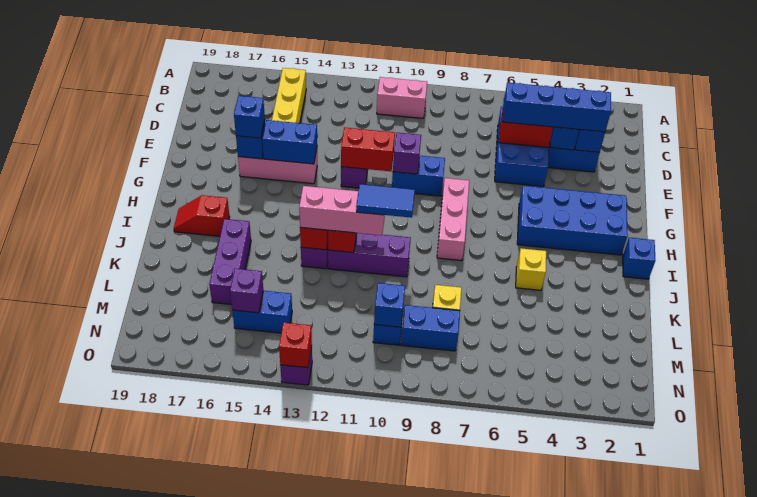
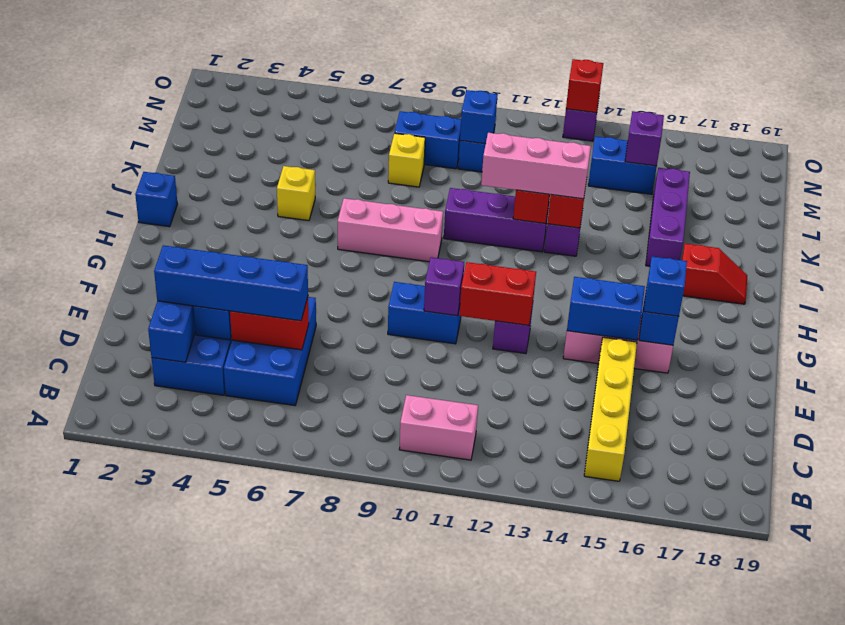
blue 2x4 brick [517,186,628,255] -> none
pink 1x3 brick [437,178,469,261] -> pink 1x3 brick turned to [338,198,443,262]
blue 1x2 tile [356,184,415,218] -> none

